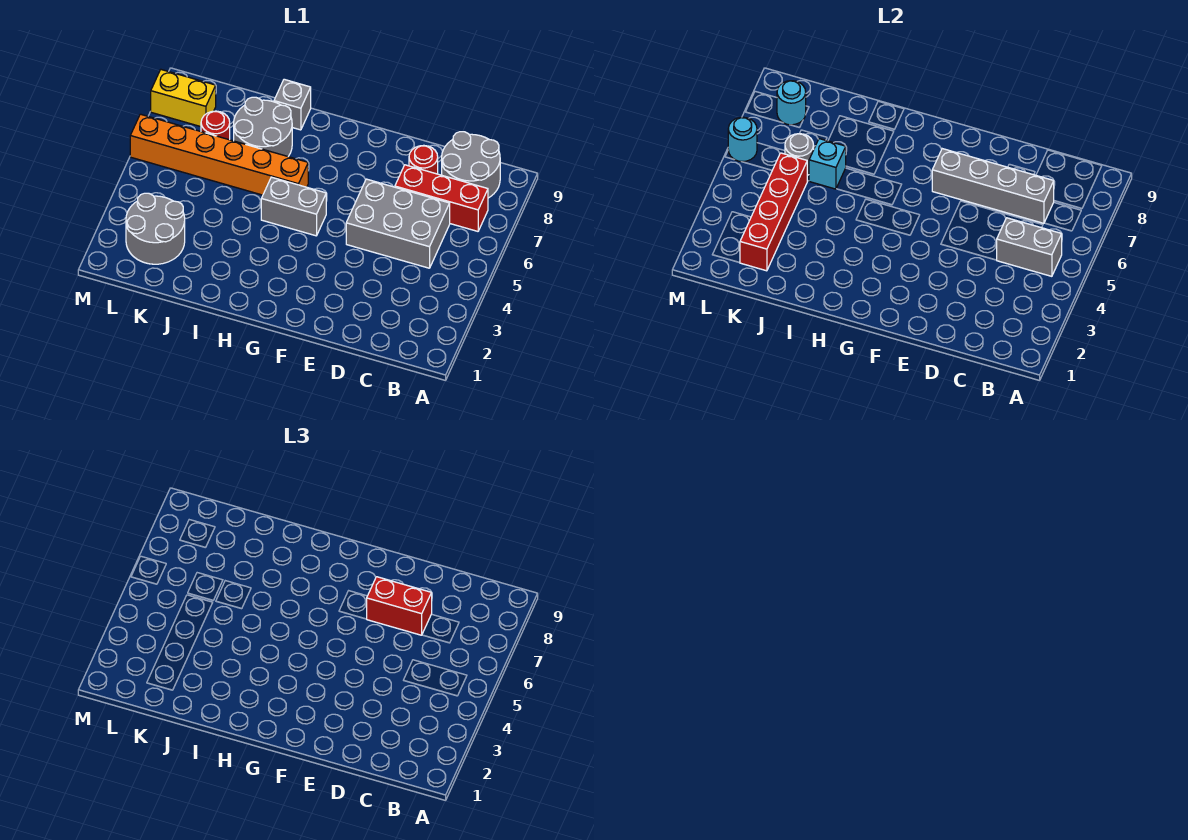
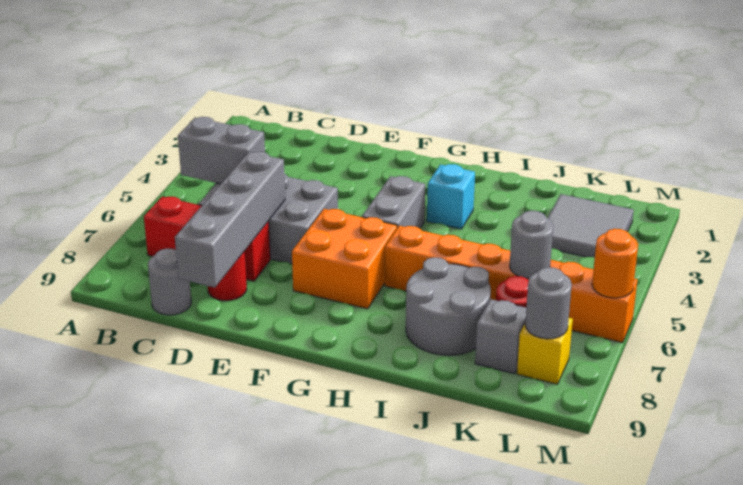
grey 2x2 round brick [442,132,500,198] -> grey 1x1 round brick [148,248,191,315]
grey 1x4 brick [932,149,1054,223] -> grey 1x4 brick turned to [175,151,285,288]
red 1x2 brick [367,577,432,635] -> none
none -> orange 2x2 brick [292,209,397,309]
grey 1x2 brick [261,177,326,236] -> grey 1x2 brick turned to [362,176,425,228]
grey 1x1 brick [274,79,311,130] -> grey 1x1 brick moved to [475,299,526,374]
cyan 1x1 brick [809,139,846,189] -> cyan 1x1 brick moved to [427,164,475,229]
grey 2x2 round brick [126,193,185,264] -> grey 2x2 tile [548,194,634,258]
red 1x4 brick [740,153,807,271] -> none
yellow 1x2 brick [151,70,216,127] -> yellow 1x1 brick [517,318,573,384]
cyan 1x1 round brick [777,81,806,125] -> grey 1x1 round brick [525,267,572,339]
cyan 1x1 round brick [728,117,757,162] -> orange 1x1 round brick [592,229,638,298]

